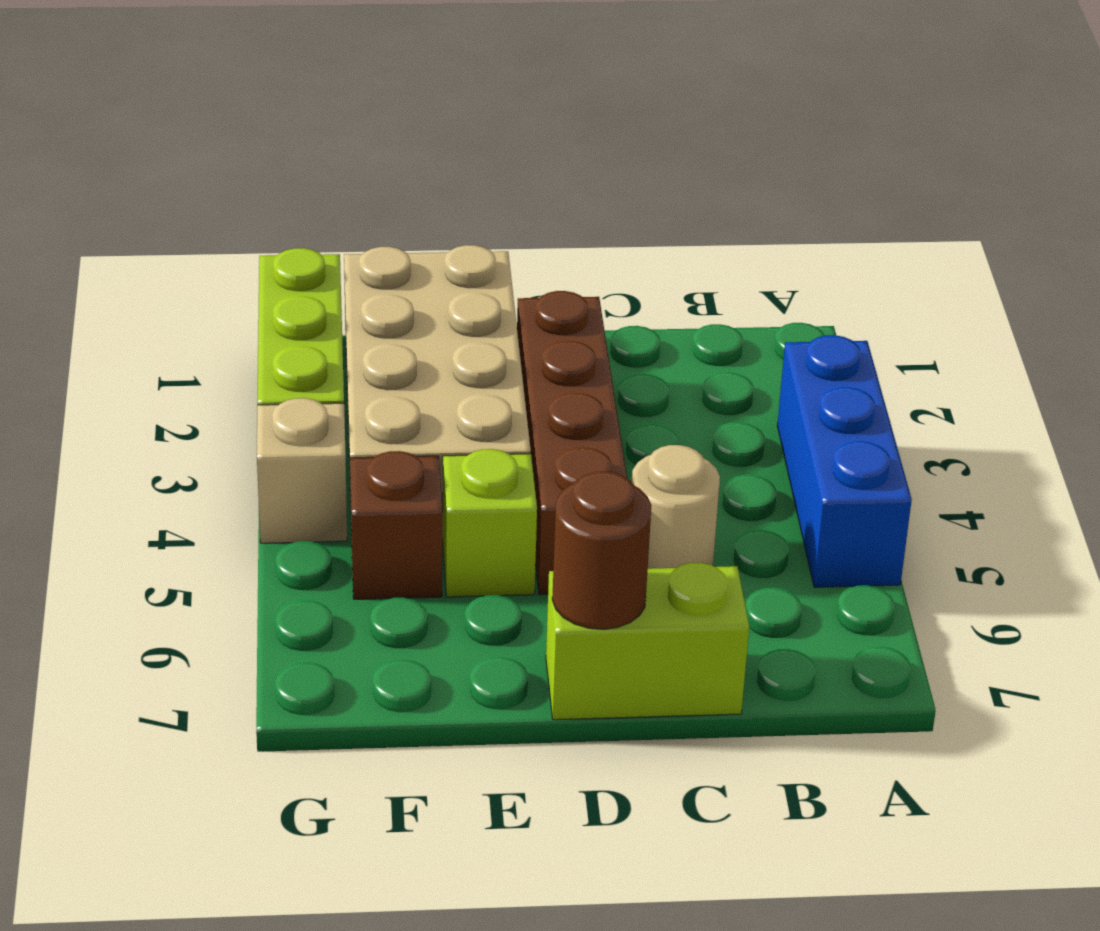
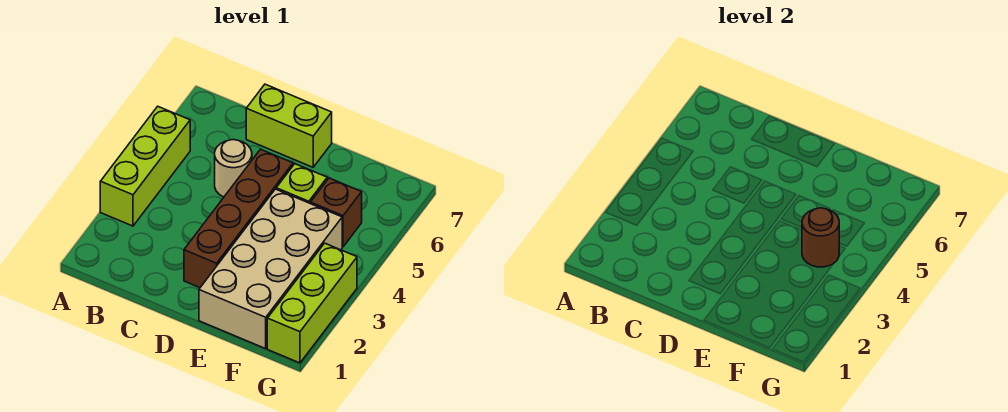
blue 1x3 brick [777,335,912,587] -> lime 1x3 brick [100,106,190,226]
brown 1x1 round brick [552,471,651,629] -> brown 1x1 round brick moved to [802,208,839,267]
tan 1x1 brick [257,398,347,543] -> none

